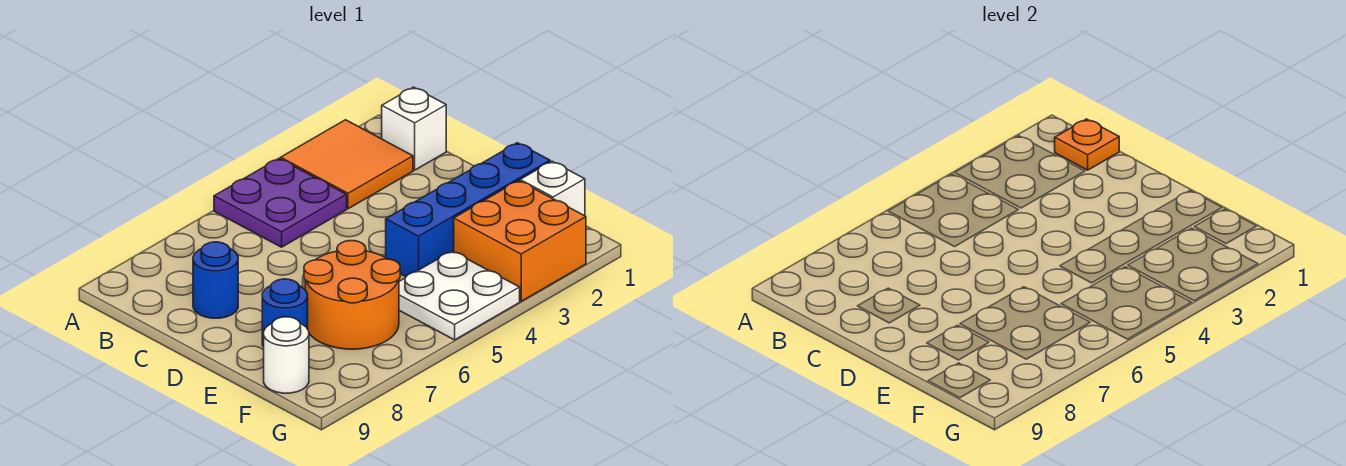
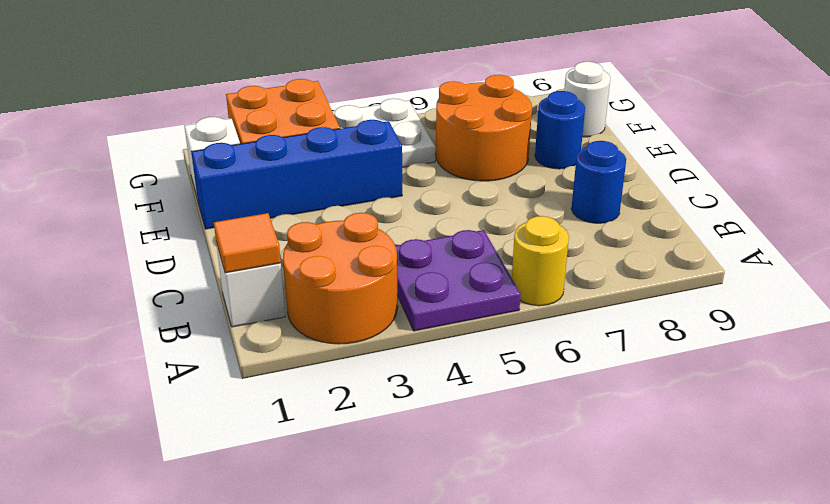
orange 2x2 tile [281,120,413,209] -> orange 2x2 round brick [283,213,398,344]
none -> yellow 1x1 round brick [512,216,569,306]
orange 1x1 plate [1055,119,1119,170] -> orange 1x1 tile [214,213,281,273]

